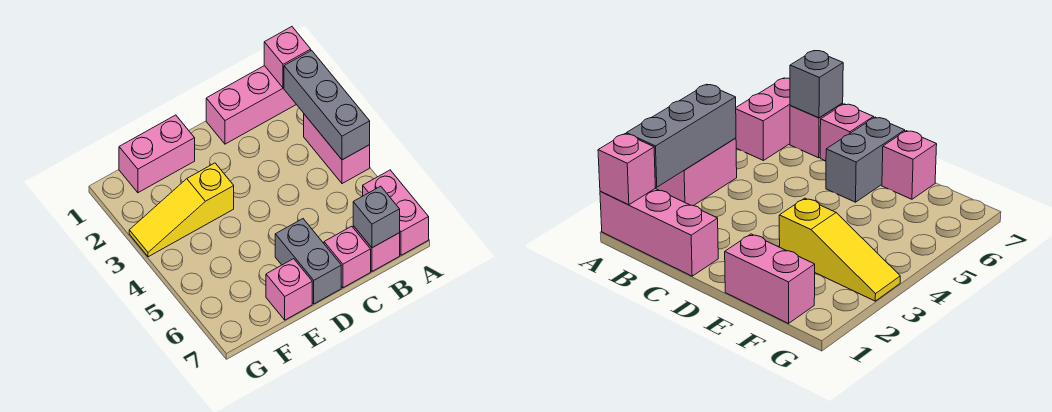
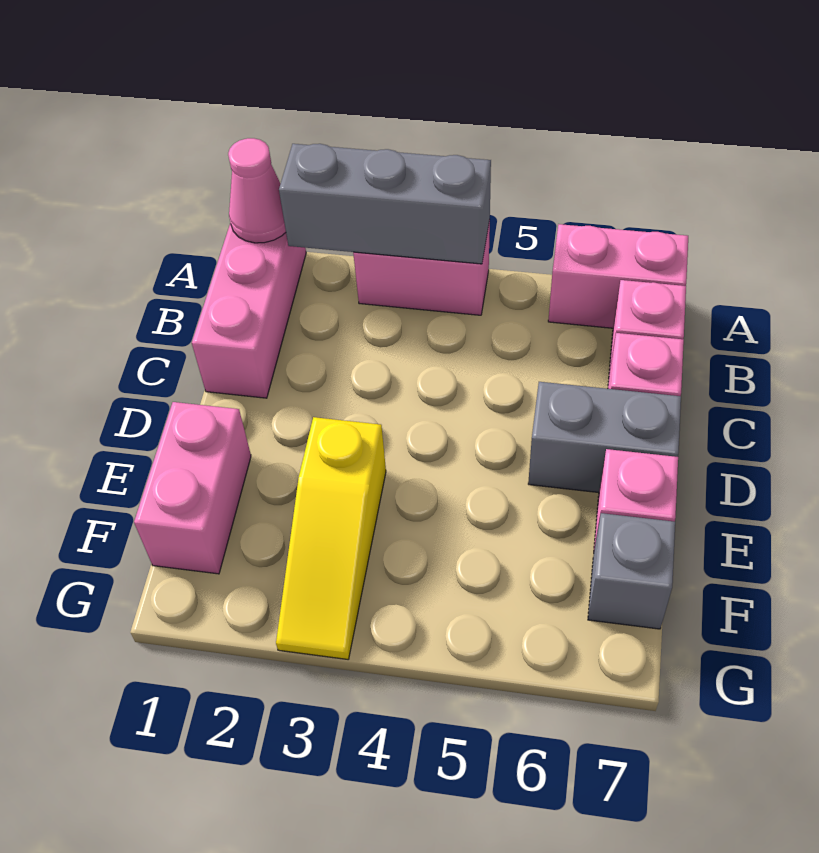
pink 1x1 brick [264,27,311,88] -> pink 1x1 cone [228,138,286,243]
grey 1x1 brick [353,186,400,248] -> grey 1x1 brick moved to [588,513,675,629]

